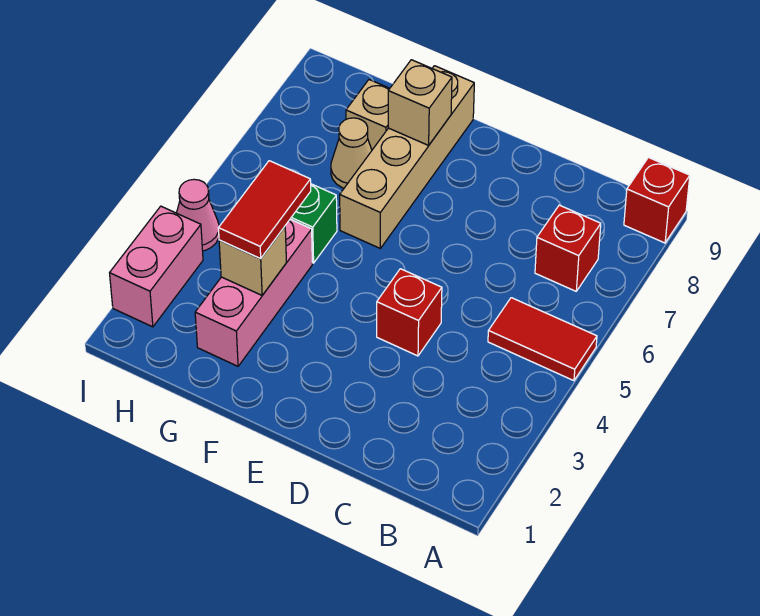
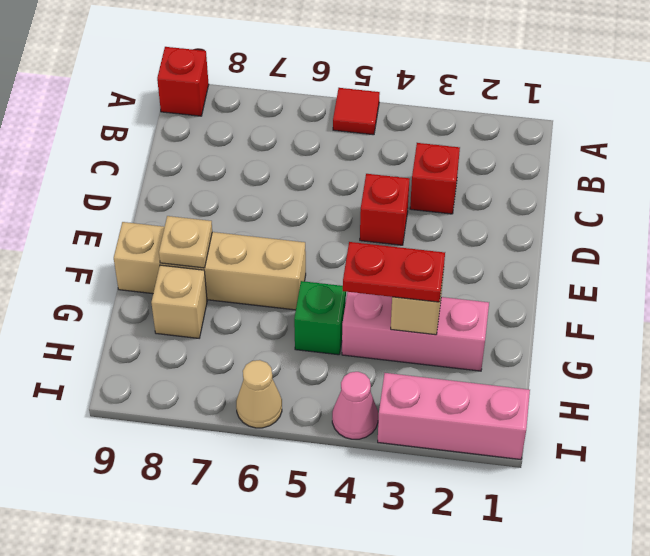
red 1x2 tile [488,298,597,381] -> red 1x1 tile [333,88,380,135]
red 1x1 brick [535,205,601,291] -> red 1x1 brick moved to [410,143,460,214]
tan 1x1 brick [388,60,452,145] -> tan 1x1 plate [159,216,212,268]
red 1x2 tile [219,161,311,259] -> red 1x2 plate [343,242,445,302]
tan 1x1 cone [331,118,372,188] -> tan 1x1 cone moved to [236,360,282,428]
pink 1x2 brick [110,206,203,327] -> pink 1x3 brick [378,373,530,460]

